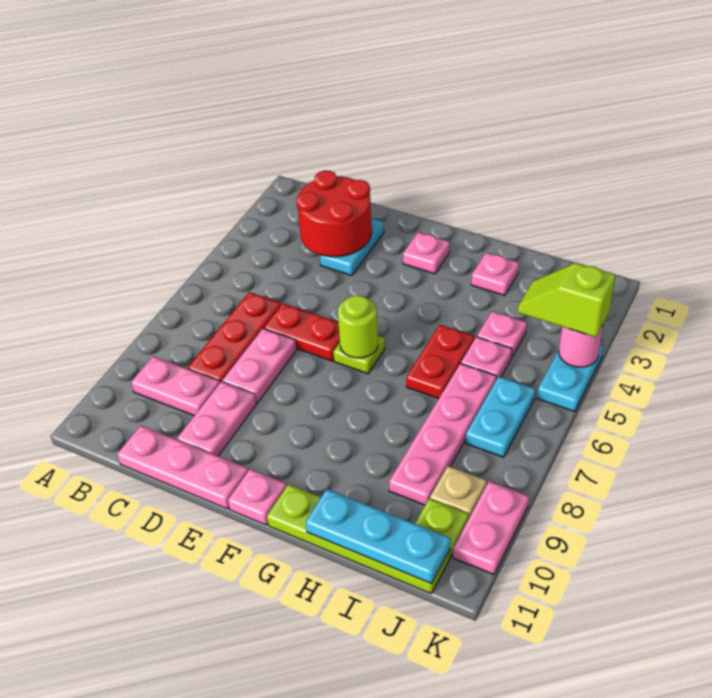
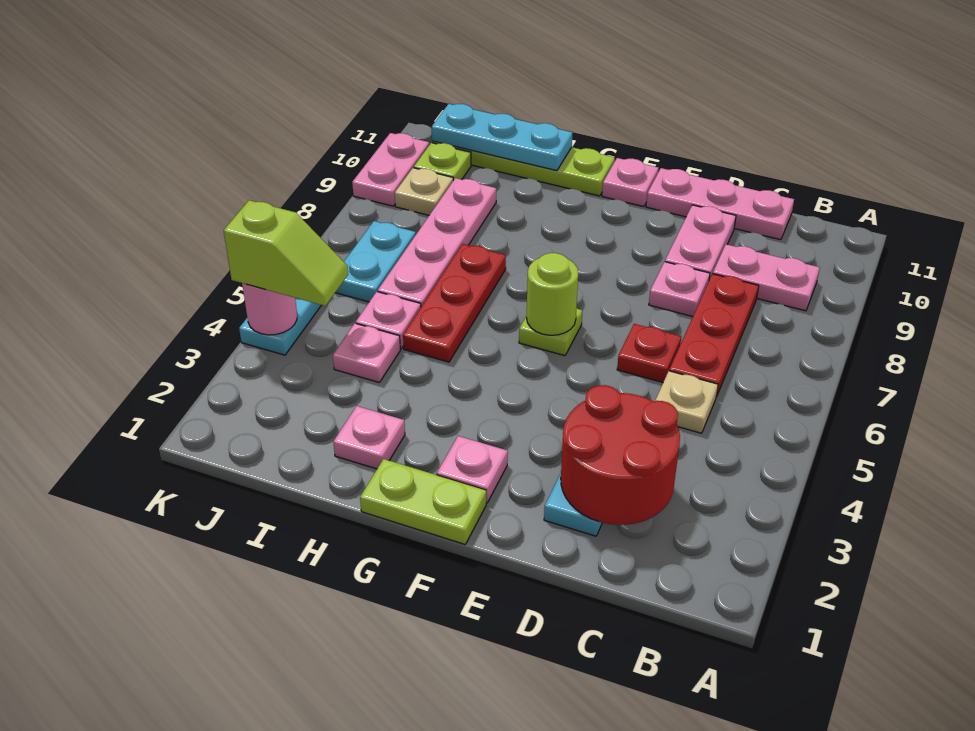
none -> tan 1x1 plate [655,371,718,433]
red 1x2 plate [264,303,340,361] -> red 1x1 plate [617,324,681,382]
pink 1x2 plate [222,328,297,403] -> pink 1x1 plate [649,262,710,316]
none -> lime 1x2 plate [360,459,486,544]
red 1x2 plate [406,325,475,399] -> red 1x3 plate [403,244,506,362]

